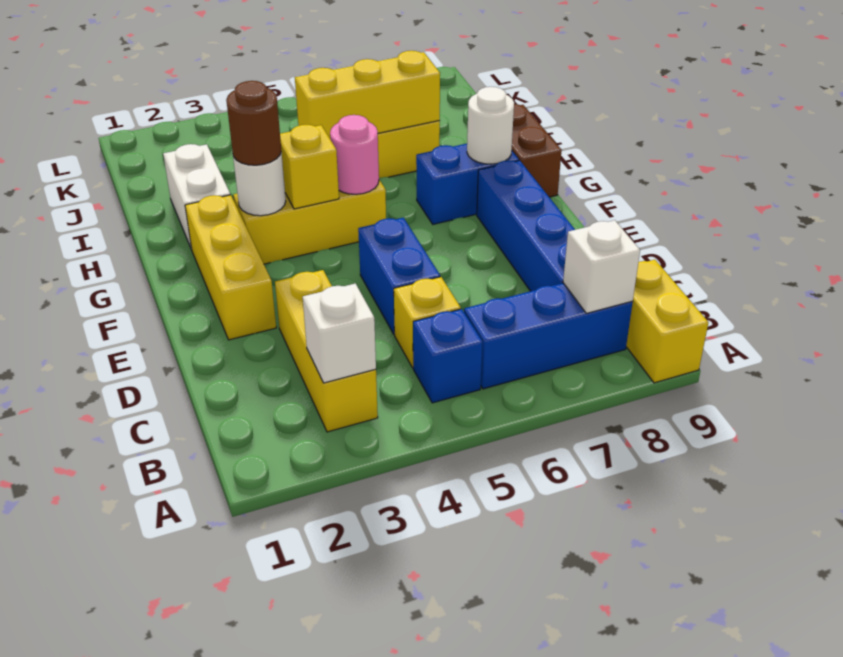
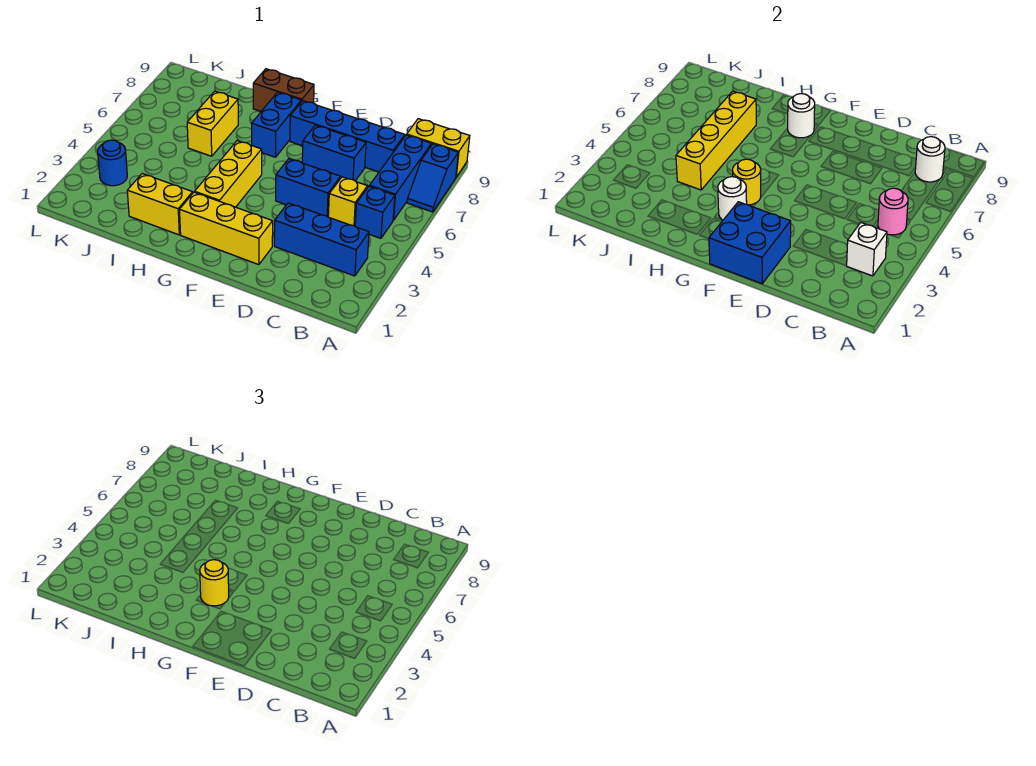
none -> blue 1x2 slope [407,144,458,212]
yellow 1x3 brick [275,270,378,432] -> blue 1x3 brick [274,203,369,276]
white 1x1 brick [563,220,640,313] -> white 1x1 round brick [915,137,945,182]
none -> blue 1x2 brick [302,125,366,181]
none -> blue 2x2 brick [709,202,791,284]
brown 1x1 round brick [226,81,281,165] -> yellow 1x1 round brick [200,560,229,606]
yellow 1x1 brick [280,125,339,209] -> yellow 1x1 round brick [733,159,761,205]
pink 1x1 round brick [330,115,379,194] -> pink 1x1 round brick moved to [878,188,908,235]
white 1x2 brick [163,144,230,250] -> yellow 1x2 brick [127,174,193,235]
yellow 1x3 brick [295,51,440,138] -> yellow 1x4 brick [676,91,756,190]
none -> blue 1x1 round brick [98,140,127,186]

